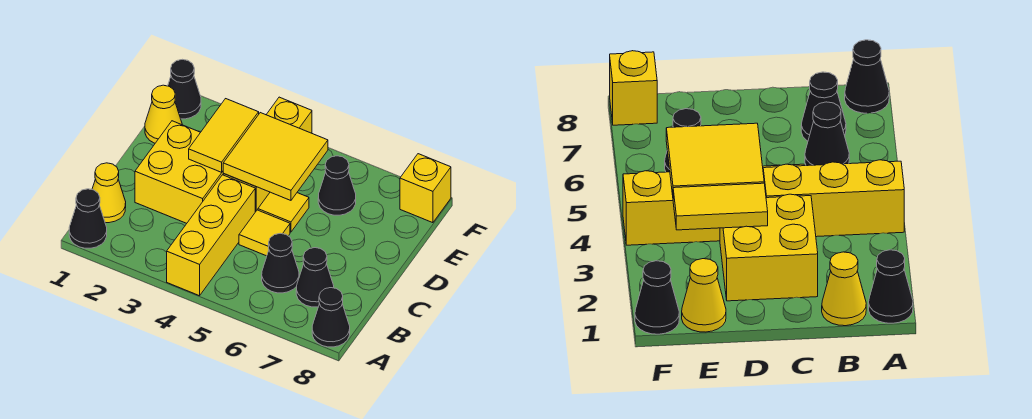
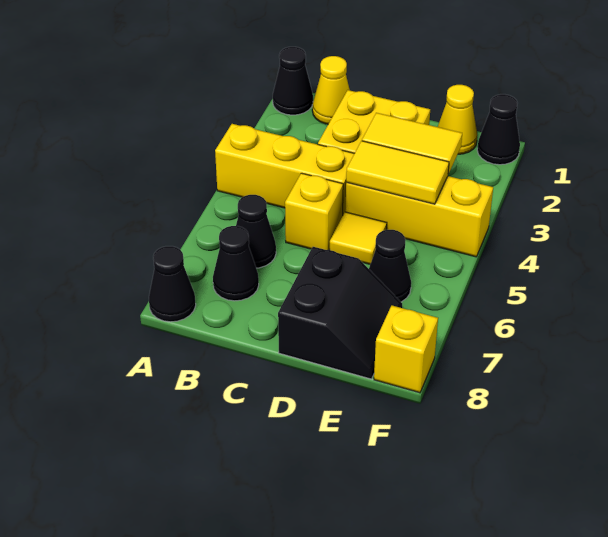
yellow 1x1 tile [239,210,290,256] -> yellow 1x1 brick [285,173,343,250]
yellow 2x2 tile [223,113,328,200] -> yellow 1x2 tile [346,141,449,204]
none -> black 2x2 slope [278,247,402,379]

